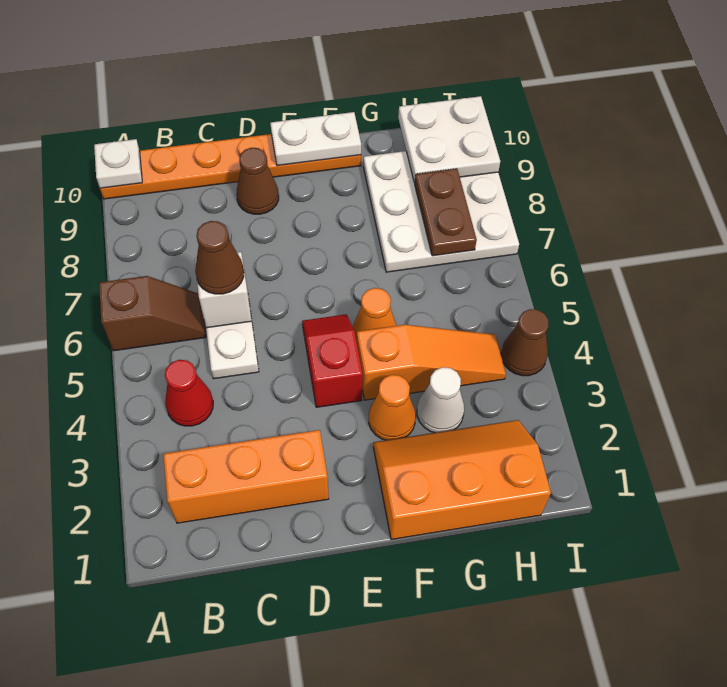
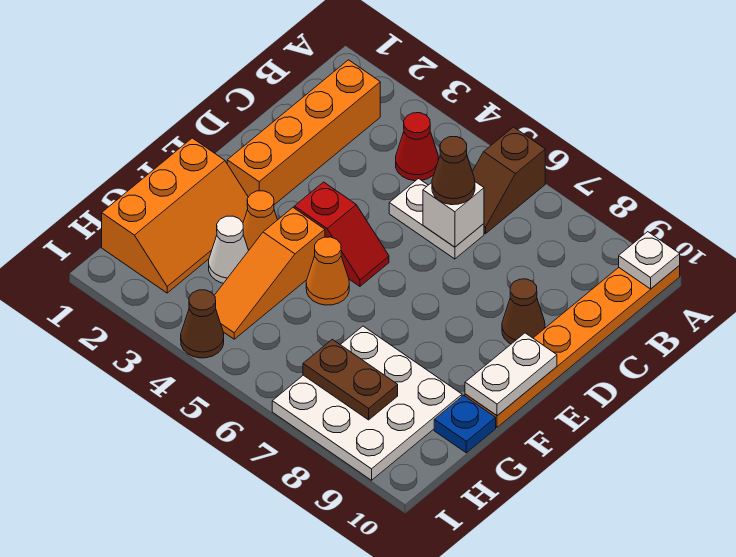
orange 1x3 brick [163,430,329,523] -> orange 1x4 brick [227,60,380,205]
none -> blue 1x1 plate [434,395,496,453]
white 2x2 plate [398,96,500,183] -> none

